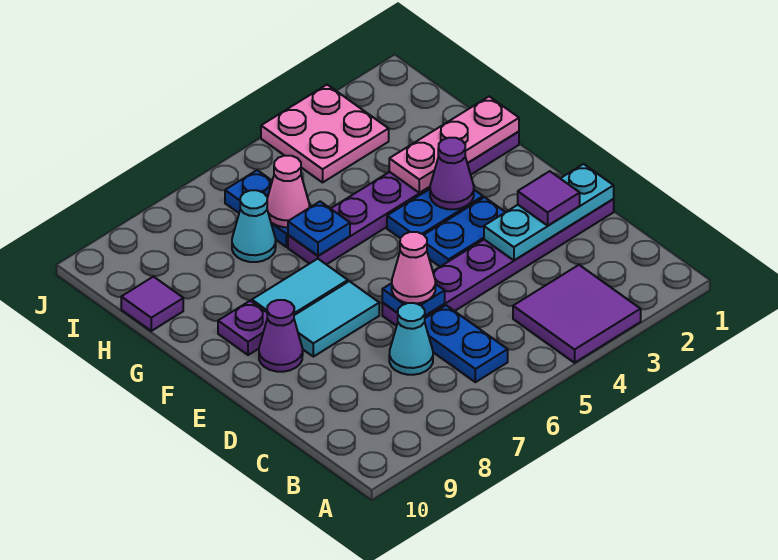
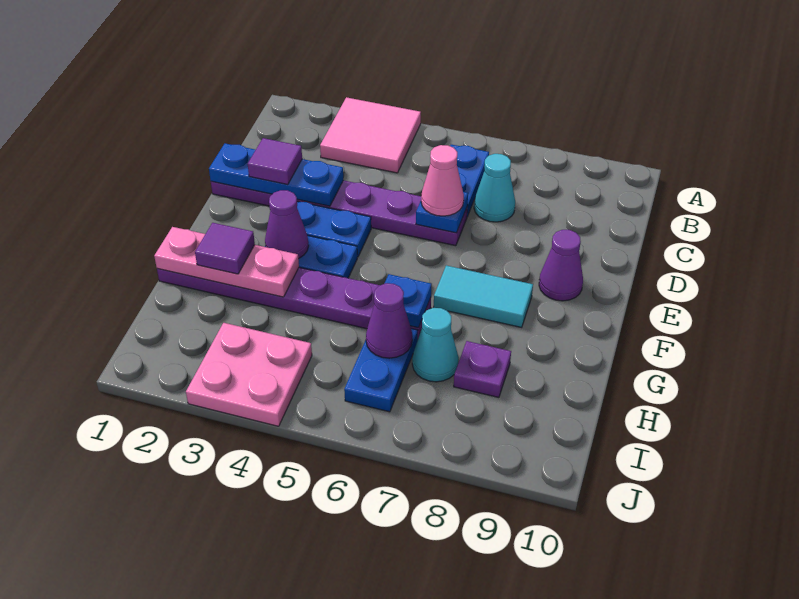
purple 2x2 tile [513,265,641,363] -> pink 2x2 tile [320,97,421,173]
cyan 1x3 plate [484,164,614,260] -> blue 1x3 plate [209,143,343,206]
cyan 1x2 tile [294,281,379,357] -> none
purple 1x1 plate [218,301,267,355] -> purple 1x1 plate moved to [454,341,511,397]
pink 1x1 cone [267,156,309,227] -> purple 1x1 cone [366,283,412,358]
purple 1x1 tile [121,277,183,331] -> purple 1x1 tile moved to [195,223,255,274]

